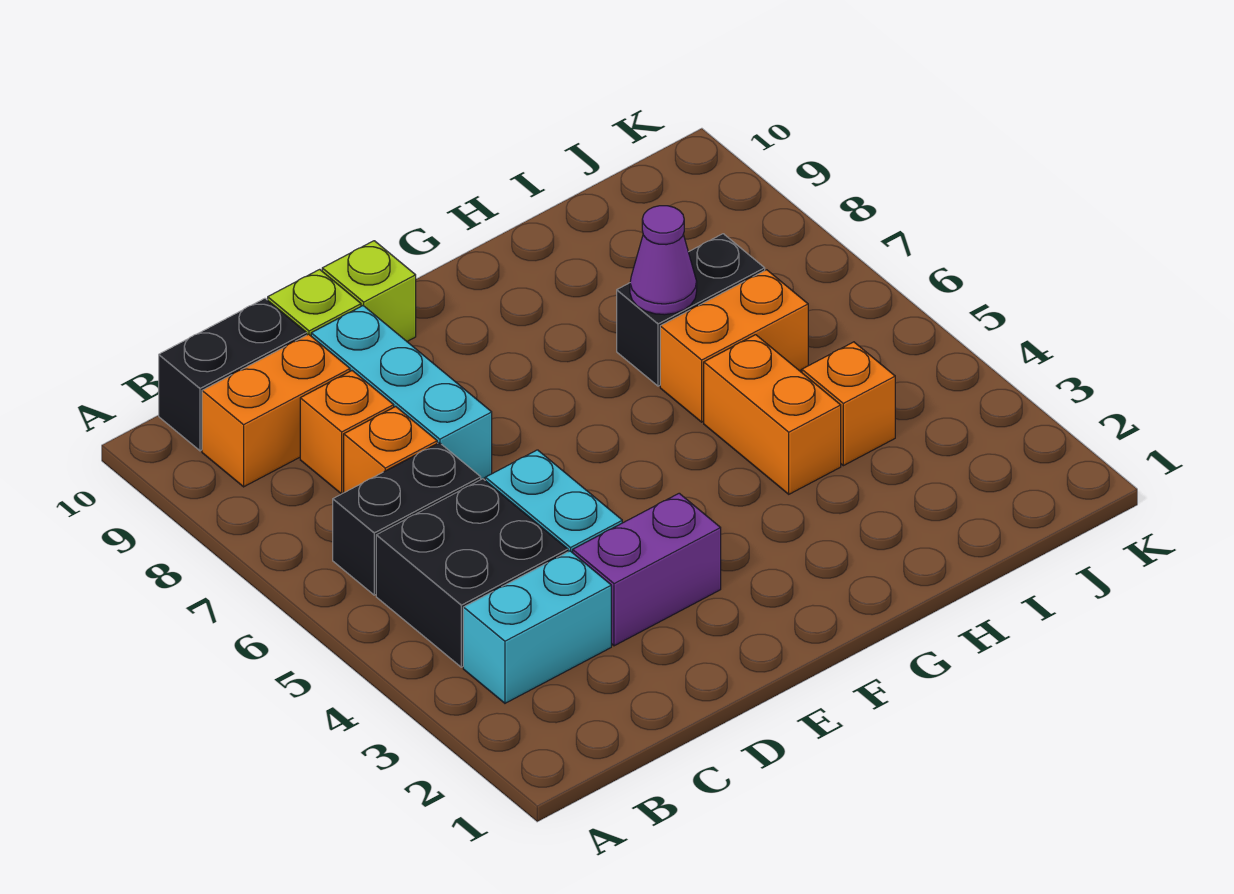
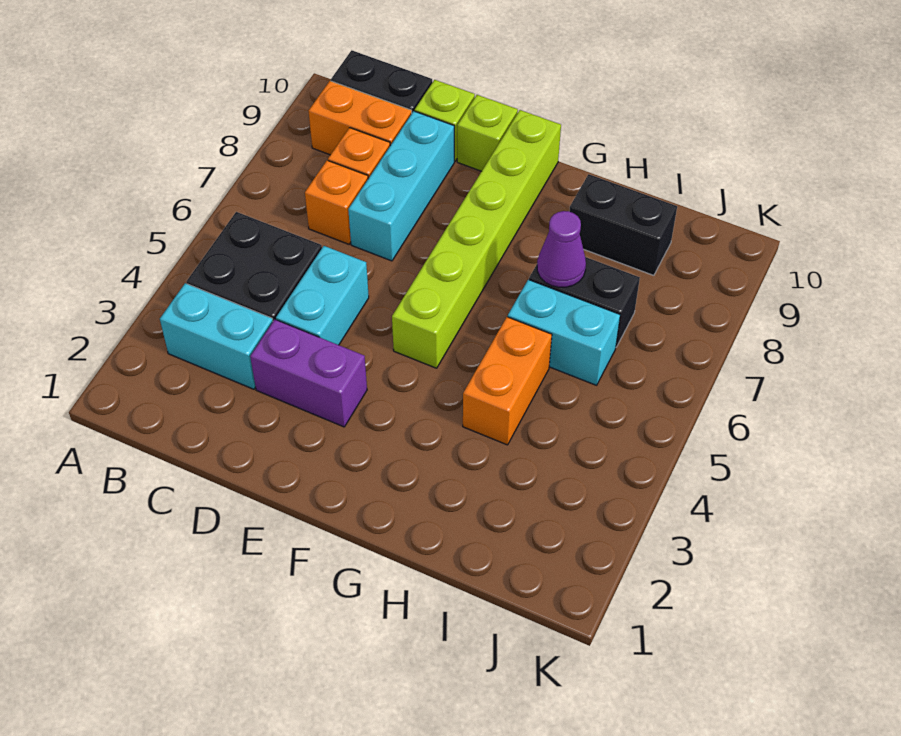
black 1x2 brick [333,443,481,595] -> black 1x2 brick moved to [569,174,677,275]
none -> lime 1x6 brick [392,110,561,368]
orange 1x2 brick [660,270,808,422] -> cyan 1x2 brick [508,280,620,385]
orange 1x1 brick [802,342,895,466] -> none

